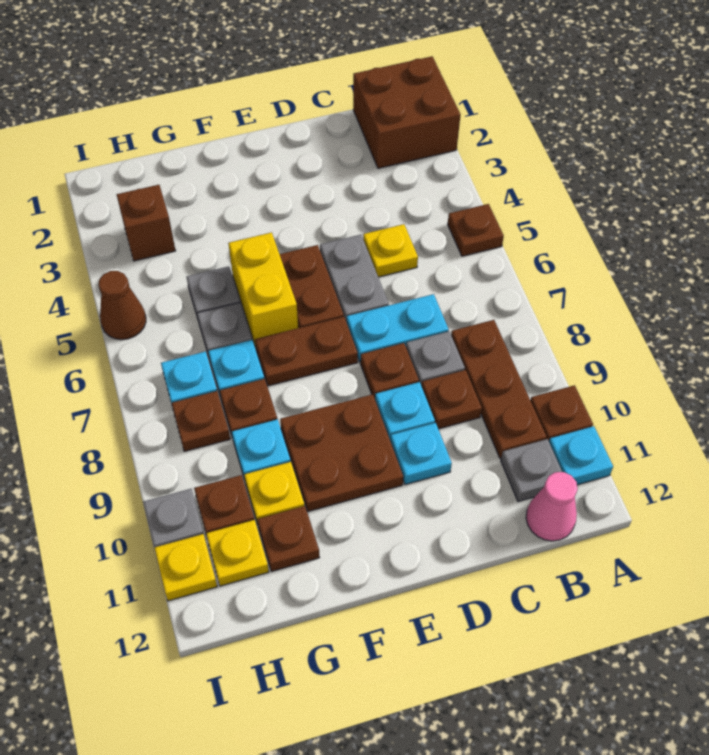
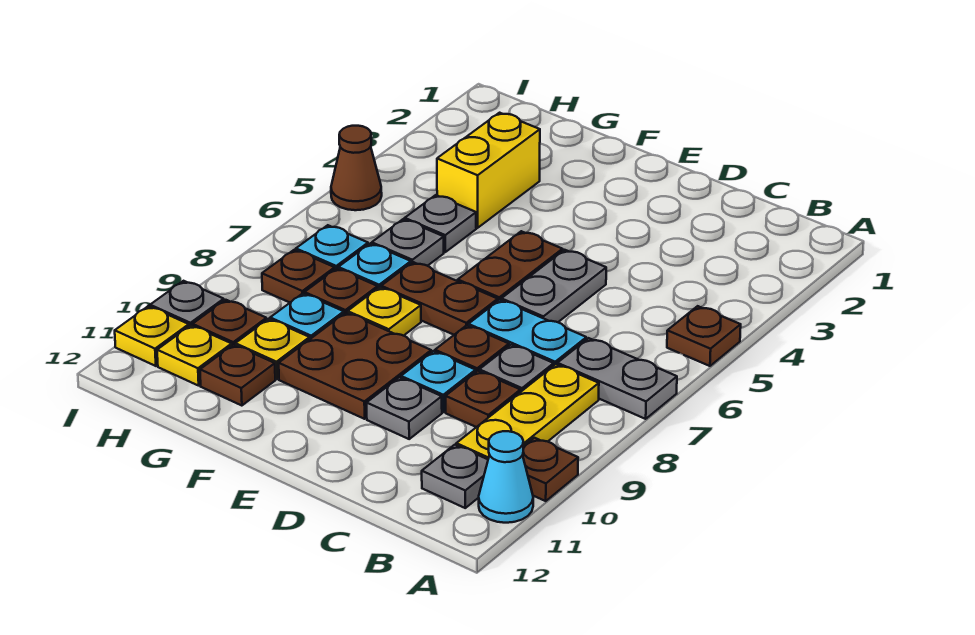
brown 2x2 brick [353,56,460,168] -> none
none -> grey 1x2 plate [557,338,677,419]
cyan 1x1 plate [549,426,613,485] -> cyan 1x1 cone [479,431,533,523]
brown 1x3 plate [451,320,547,458] -> yellow 1x3 plate [456,364,599,459]
pink 1x1 cone [526,472,578,541] -> none
yellow 1x1 plate [363,224,418,277] -> yellow 1x1 plate moved to [348,287,421,336]
cyan 1x1 plate [390,423,452,485] -> grey 1x1 plate [367,377,442,439]
yellow 1x2 brick [228,232,298,347] -> yellow 1x2 brick moved to [437,113,540,228]
brown 1x1 brick [117,185,176,261] -> none

